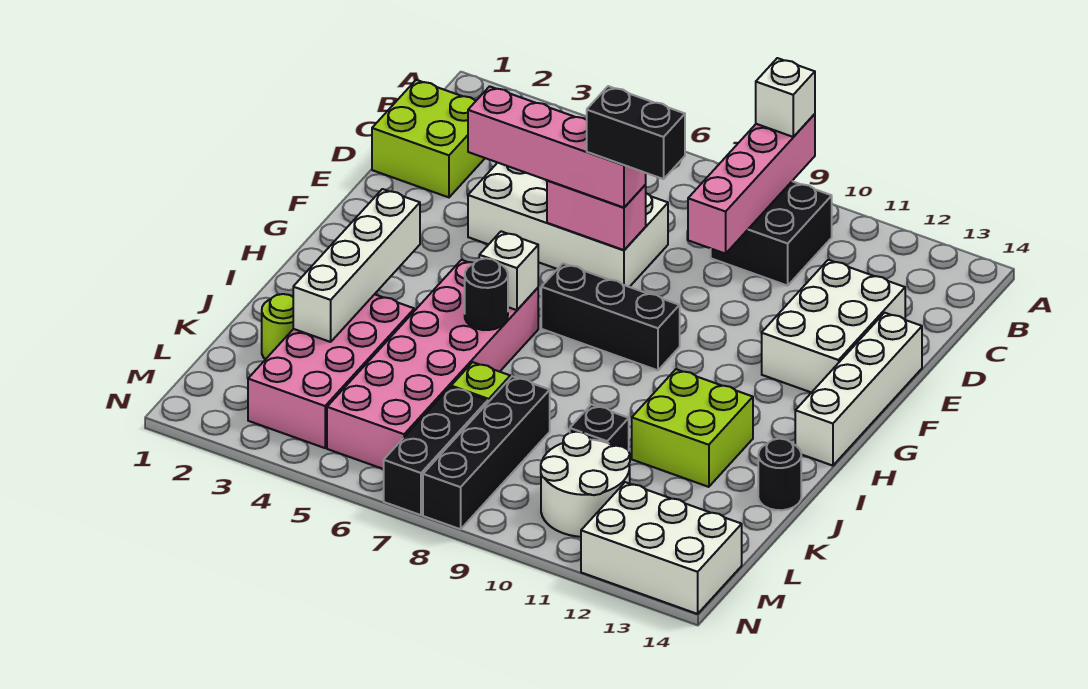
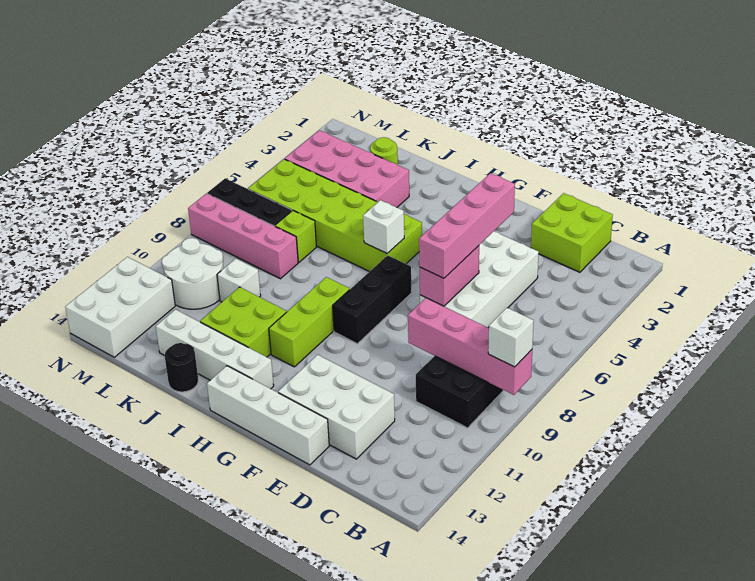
black 1x2 brick [587,86,685,179] -> none
white 1x4 brick [293,189,420,342] -> white 1x4 brick moved to [156,310,274,389]
pink 2x6 brick [327,260,538,469] -> lime 2x6 brick [248,159,422,272]
none -> lime 1x3 brick [269,277,350,367]
black 1x1 round brick [465,258,508,330] -> none
black 1x4 brick [423,376,550,529] -> pink 1x4 brick [188,194,298,279]
black 1x1 brick [570,405,629,451] -> white 1x1 brick [217,259,261,302]

